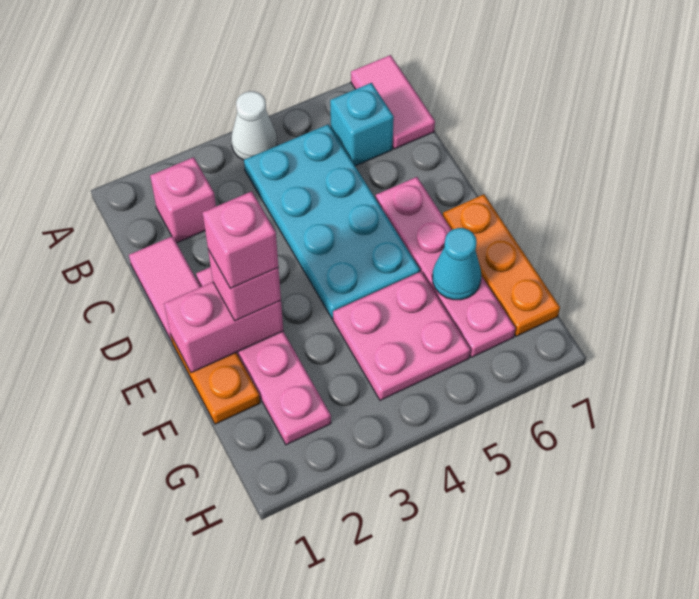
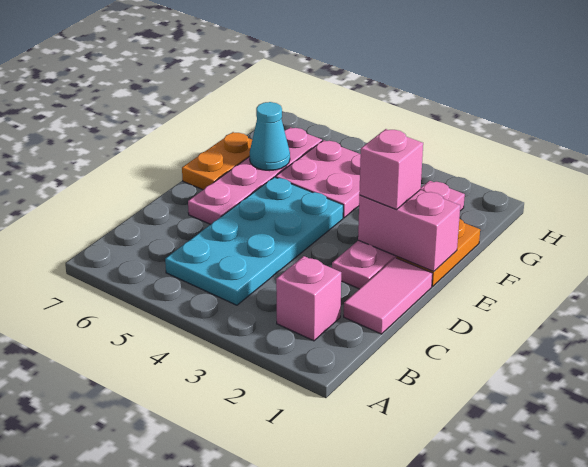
white 1x1 cone [231,91,277,160] -> none
pink 1x2 tile [351,55,435,149] -> none
cyan 1x1 brick [330,83,394,166] -> none
pink 1x1 brick [203,191,278,289] -> none
orange 1x3 plate [443,194,560,336] -> orange 1x2 plate [182,132,252,190]

